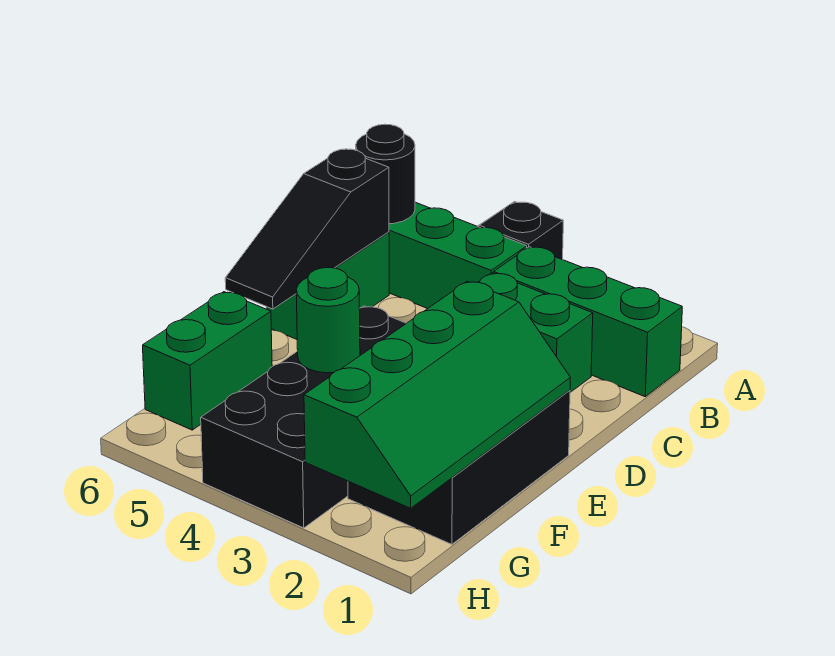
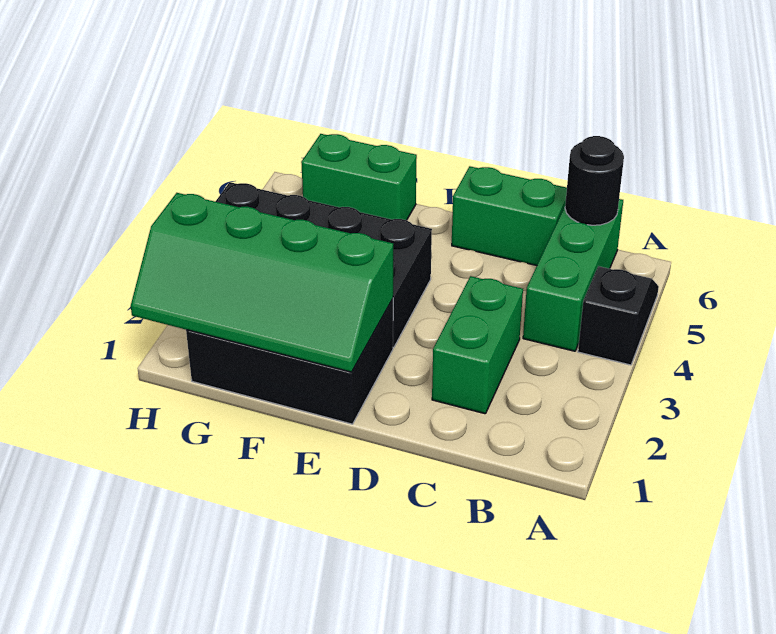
green 1x3 brick [494,247,682,397] -> none
black 1x3 slope [225,149,389,309] -> none
green 1x1 round brick [296,268,360,373] -> none

